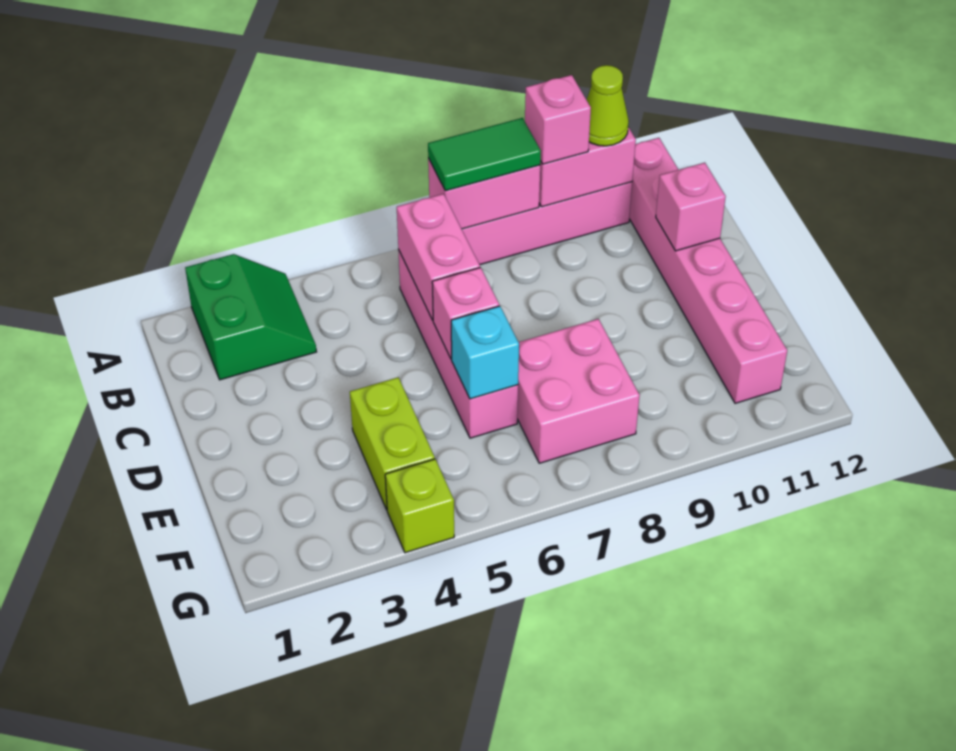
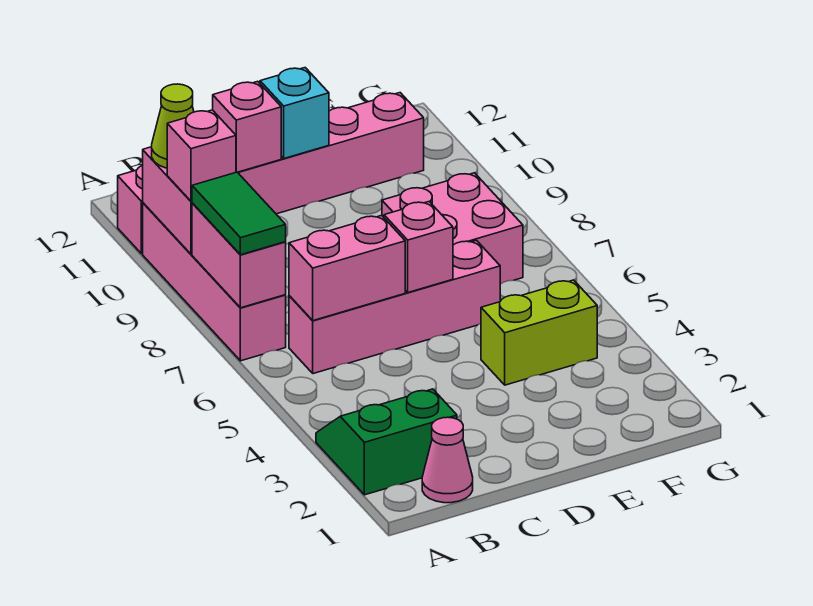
none -> pink 1x1 cone [422,417,473,503]
cyan 1x1 brick [451,306,519,399] -> cyan 1x1 brick moved to [260,68,329,158]
lime 1x1 brick [385,459,454,553] -> none

